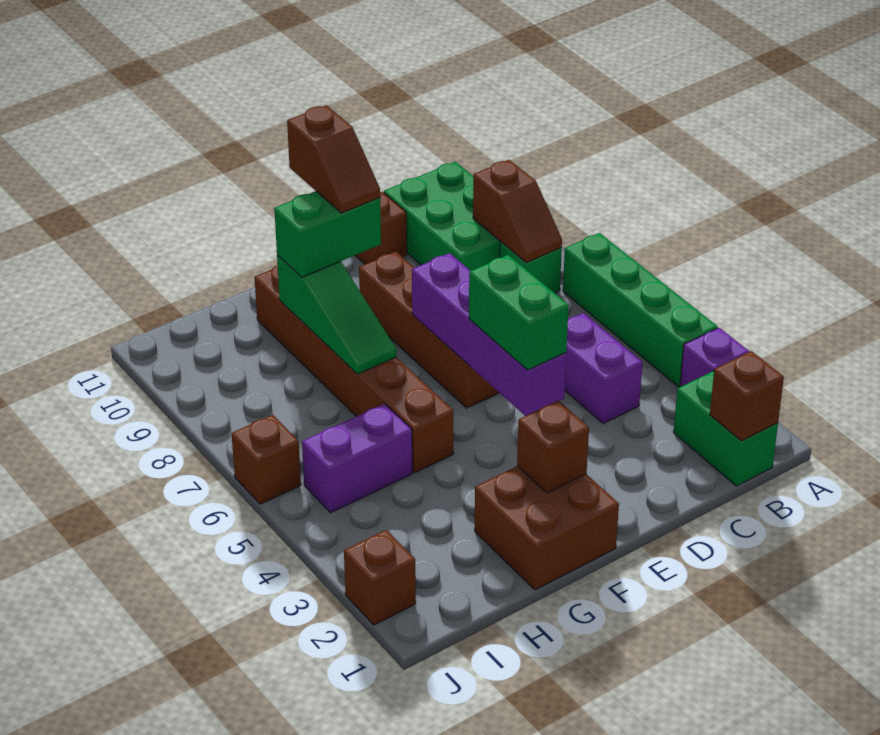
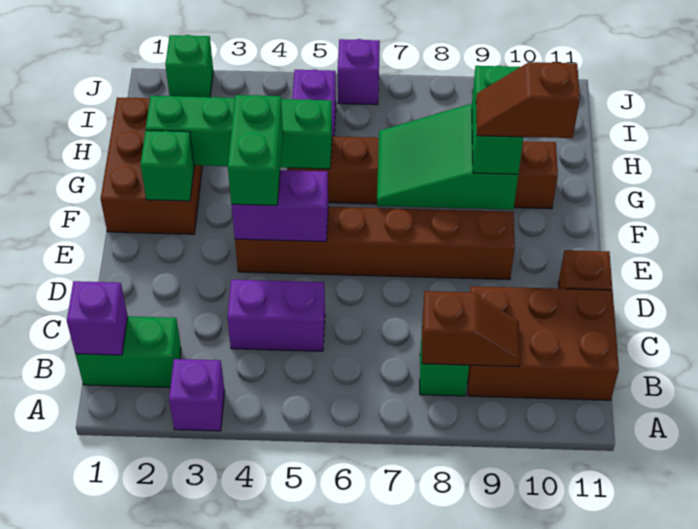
green 1x4 brick [563,233,718,387] -> green 1x4 brick moved to [146,96,332,169]
brown 1x1 brick [710,351,784,441] -> purple 1x1 brick [67,281,128,355]
brown 1x2 slope [473,160,562,263] -> brown 1x2 slope turned to [422,291,520,367]
green 2x3 brick [384,162,500,271] -> brown 2x3 brick [468,286,619,400]
purple 1x4 brick [412,253,566,416] -> purple 1x2 brick [232,170,328,242]
green 1x2 brick [469,255,569,370] -> green 1x2 brick turned to [228,95,283,205]
brown 1x4 brick [359,252,499,408] -> brown 1x6 brick [235,207,515,280]
brown 2x2 brick [475,466,619,590] -> brown 2x3 brick [101,97,202,234]
brown 1x1 brick [517,401,589,493] -> green 1x1 brick [140,131,194,201]
green 1x3 slope [277,255,397,374] -> green 2x3 slope [377,104,518,210]
brown 1x1 brick [344,530,416,625] -> green 1x1 brick [165,35,213,97]
brown 1x1 brick [232,415,301,504] -> purple 1x1 brick [338,39,380,105]

